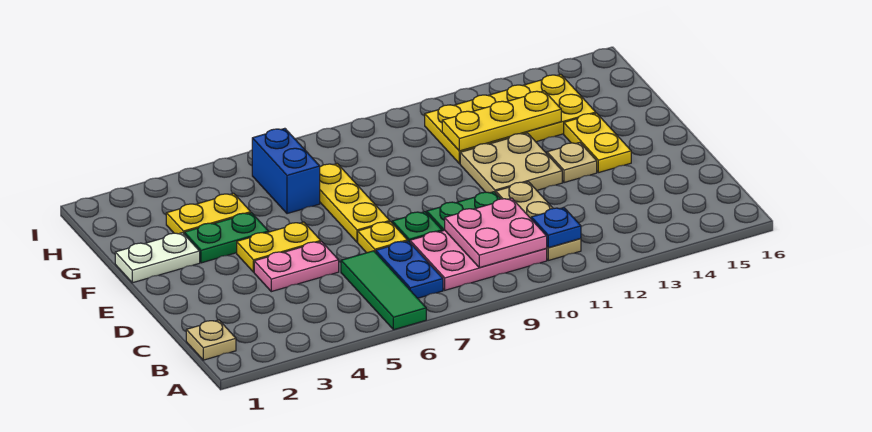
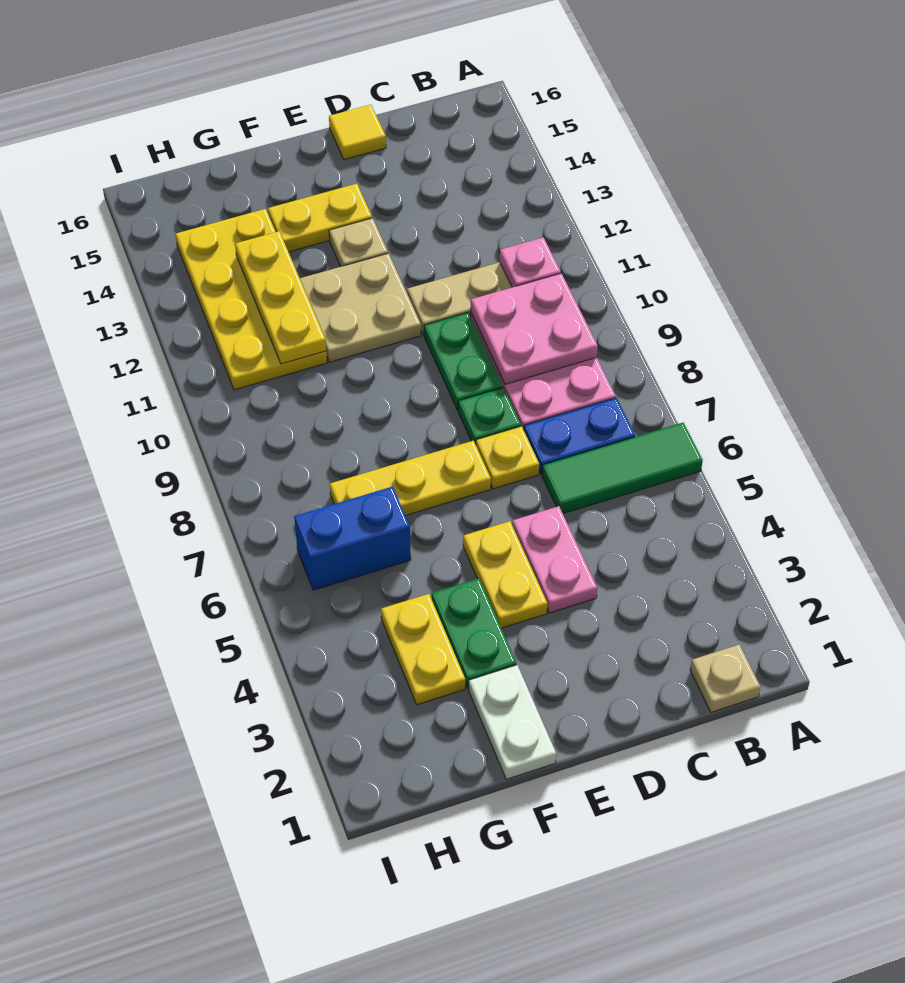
blue 1x1 plate [531,208,581,248] -> pink 1x1 plate [500,237,561,287]
none -> yellow 1x1 tile [329,105,386,160]

